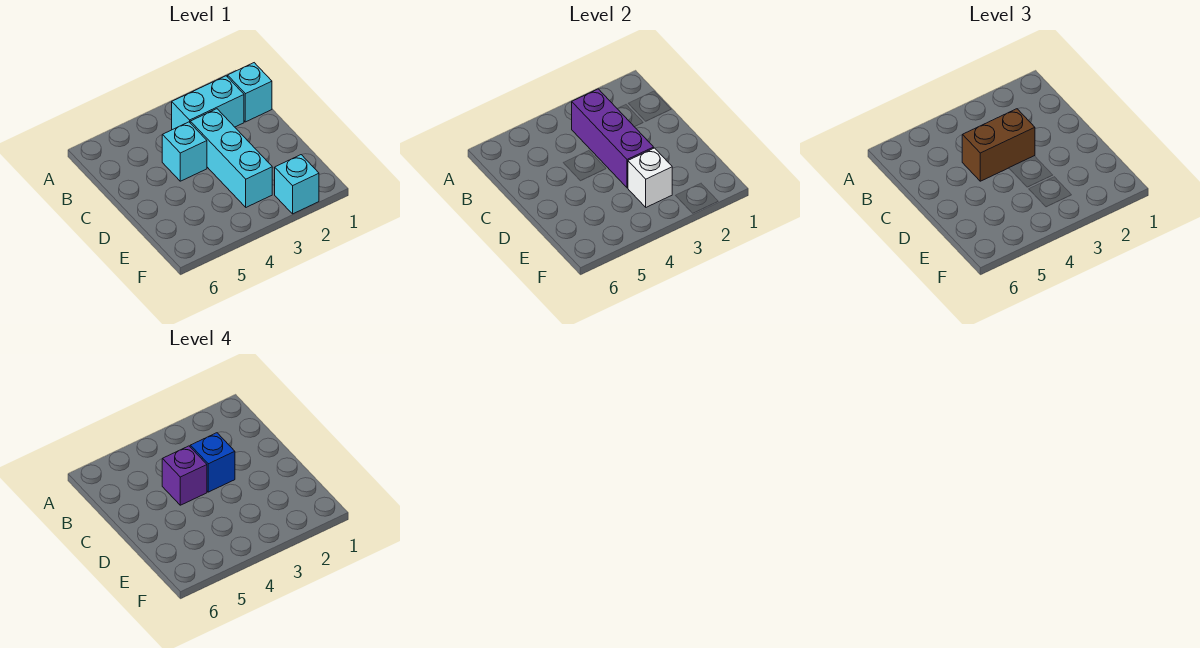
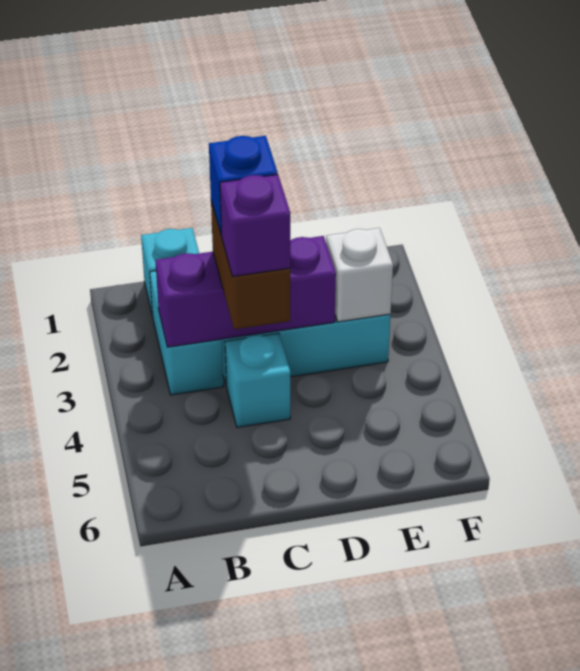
cyan 1x1 brick [275,155,319,214] -> none

